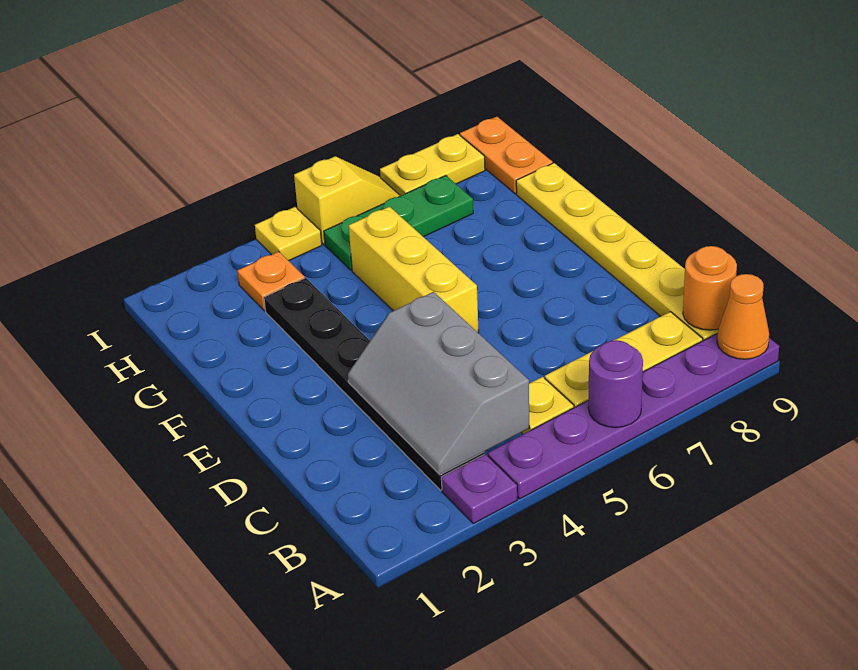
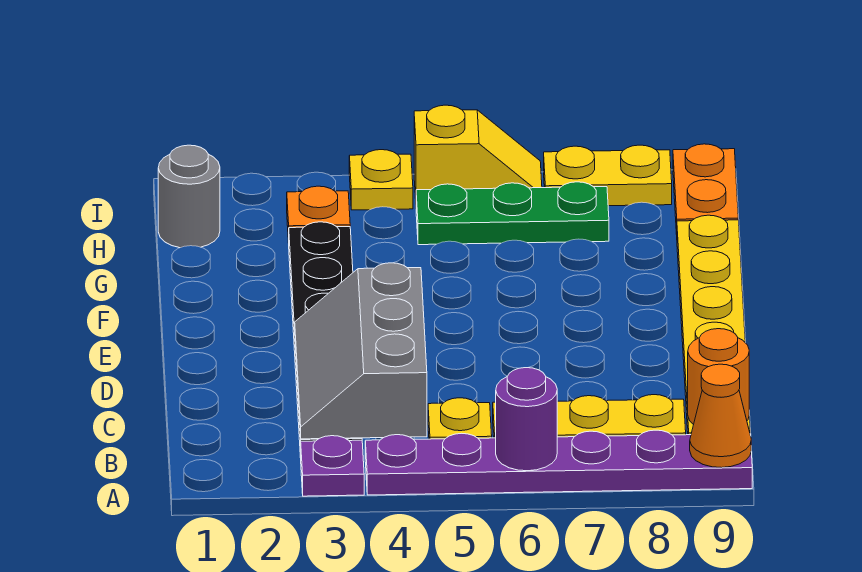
yellow 1x3 brick [349,207,479,333] -> none
none -> grey 1x1 round brick [158,145,220,248]

